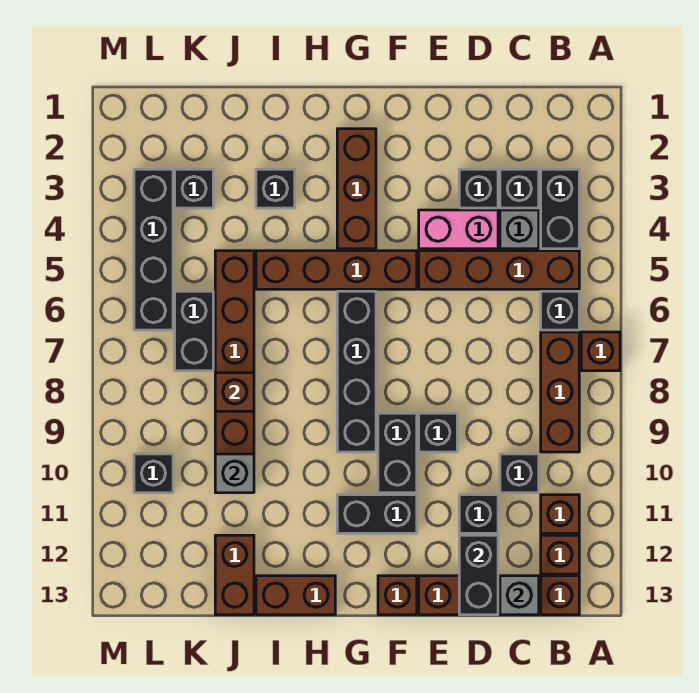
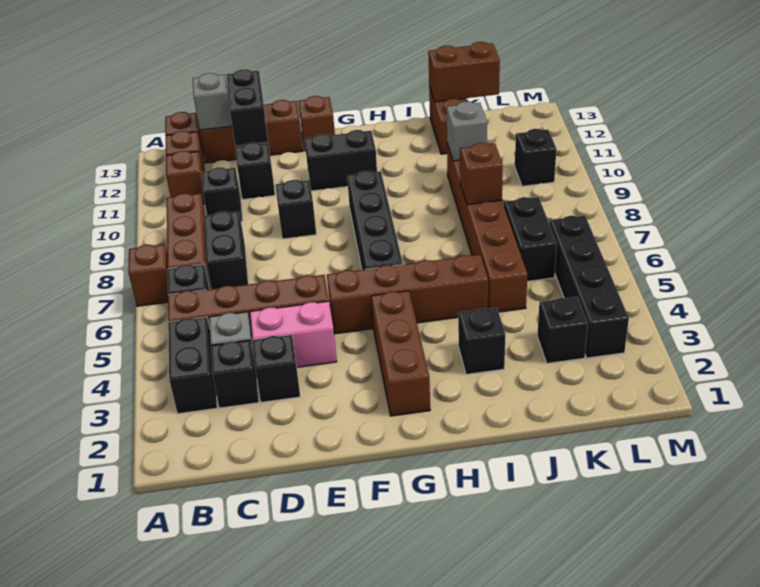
black 1x2 brick [378,413,417,493] -> black 1x2 brick moved to [204,211,248,289]
brown 1x2 brick [256,576,335,615] -> brown 1x2 brick moved to [428,42,500,102]

